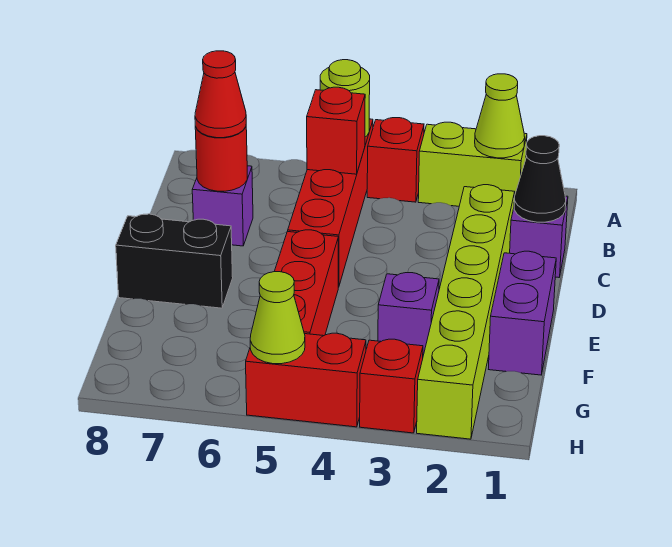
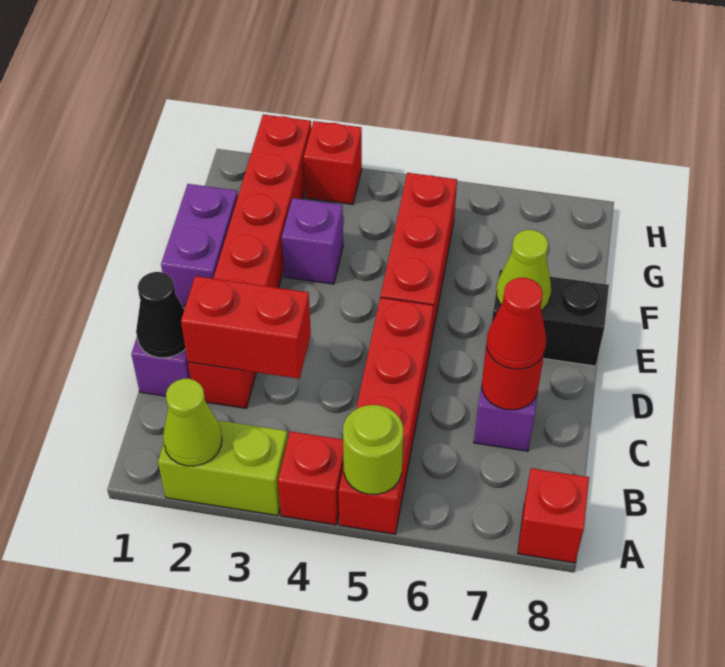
red 1x1 brick [307,87,365,174] -> red 1x1 brick moved to [518,468,589,563]
lime 1x6 brick [417,185,515,439] -> red 1x6 brick [188,114,311,408]
red 1x2 brick [246,333,366,427] -> red 1x2 brick moved to [181,276,311,379]
lime 1x1 cone [250,272,305,364] -> lime 1x1 cone moved to [496,230,551,310]

